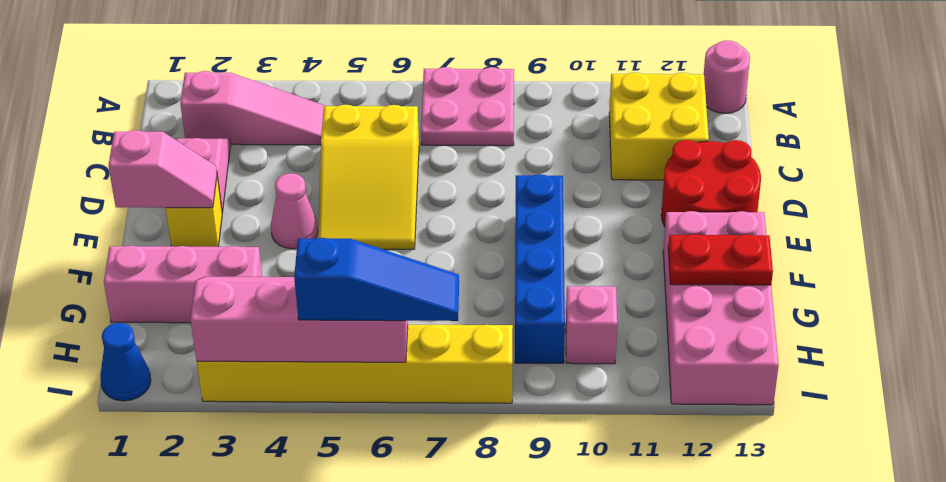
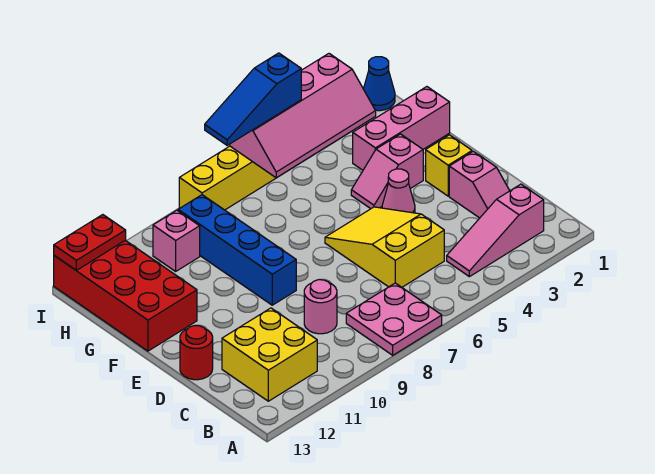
pink 1x1 round brick [704,40,750,113] -> pink 1x1 round brick moved to [304,280,337,334]
red 2x2 round brick [661,140,761,227] -> red 1x1 round brick [180,326,213,380]
pink 1x2 slope [108,130,217,208] -> pink 1x2 slope moved to [351,134,423,209]
pink 2x4 brick [663,211,779,405] -> red 2x4 brick [54,240,197,351]
red 1x2 plate [668,234,773,285] -> red 1x2 plate moved to [54,215,126,270]

